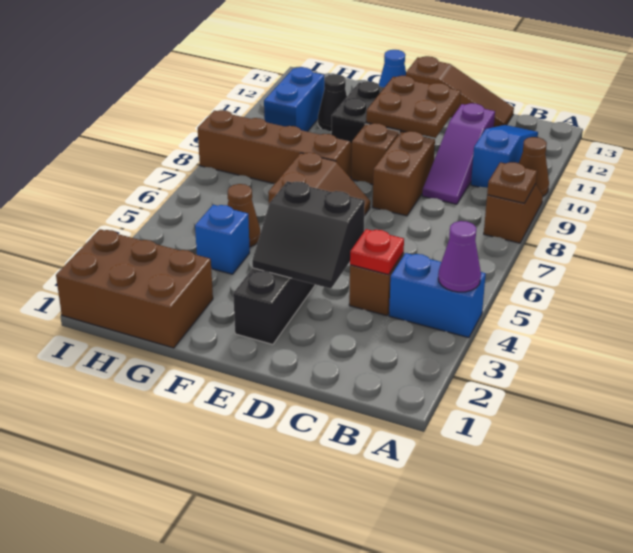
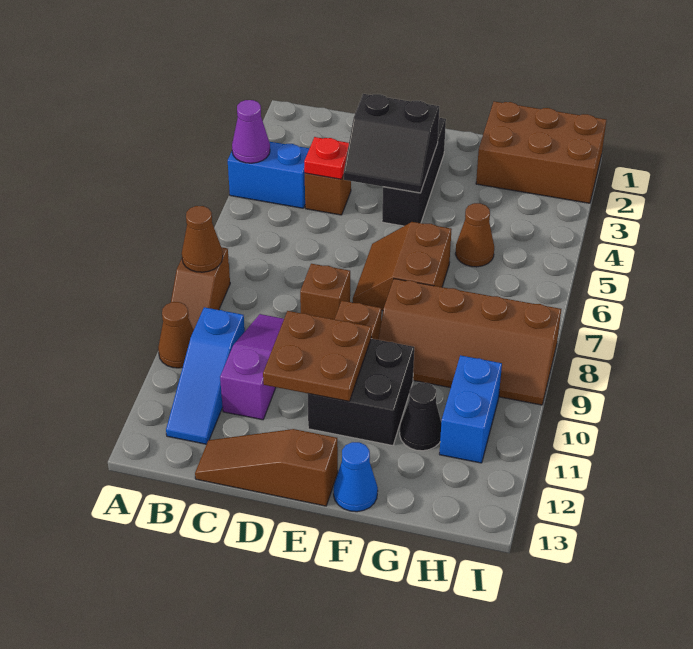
brown 1x1 plate [487,162,537,203] -> brown 1x1 cone [182,206,223,272]
black 2x2 slope [252,181,365,289] -> black 2x2 slope turned to [344,94,439,193]
brown 1x2 brick [373,131,435,216] -> brown 1x1 brick [300,264,350,319]
blue 1x1 brick [195,205,250,274] -> none

